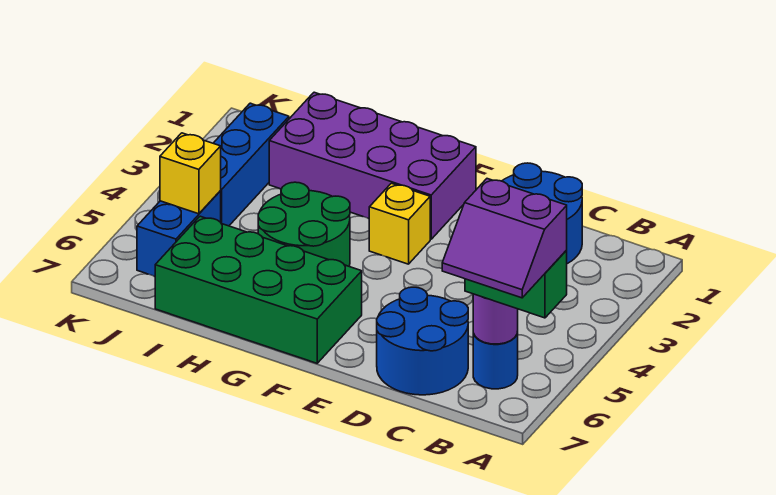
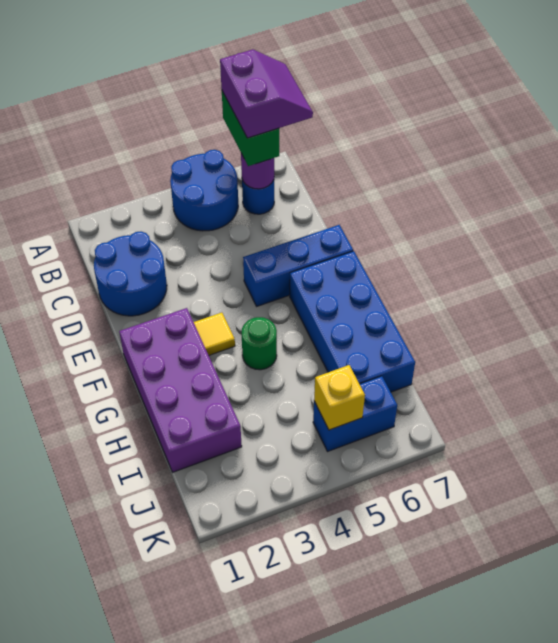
blue 2x2 round brick [377,287,468,395] -> blue 2x2 round brick moved to [170,150,238,231]
yellow 1x1 brick [369,183,430,264] -> yellow 1x1 tile [194,313,235,355]
green 2x4 brick [155,216,362,363] -> blue 2x4 brick [290,251,415,392]
green 2x2 round brick [258,182,350,266] -> green 1x1 round brick [242,317,277,370]
blue 1x3 brick [213,103,289,226] -> blue 1x3 brick moved to [243,225,353,306]

